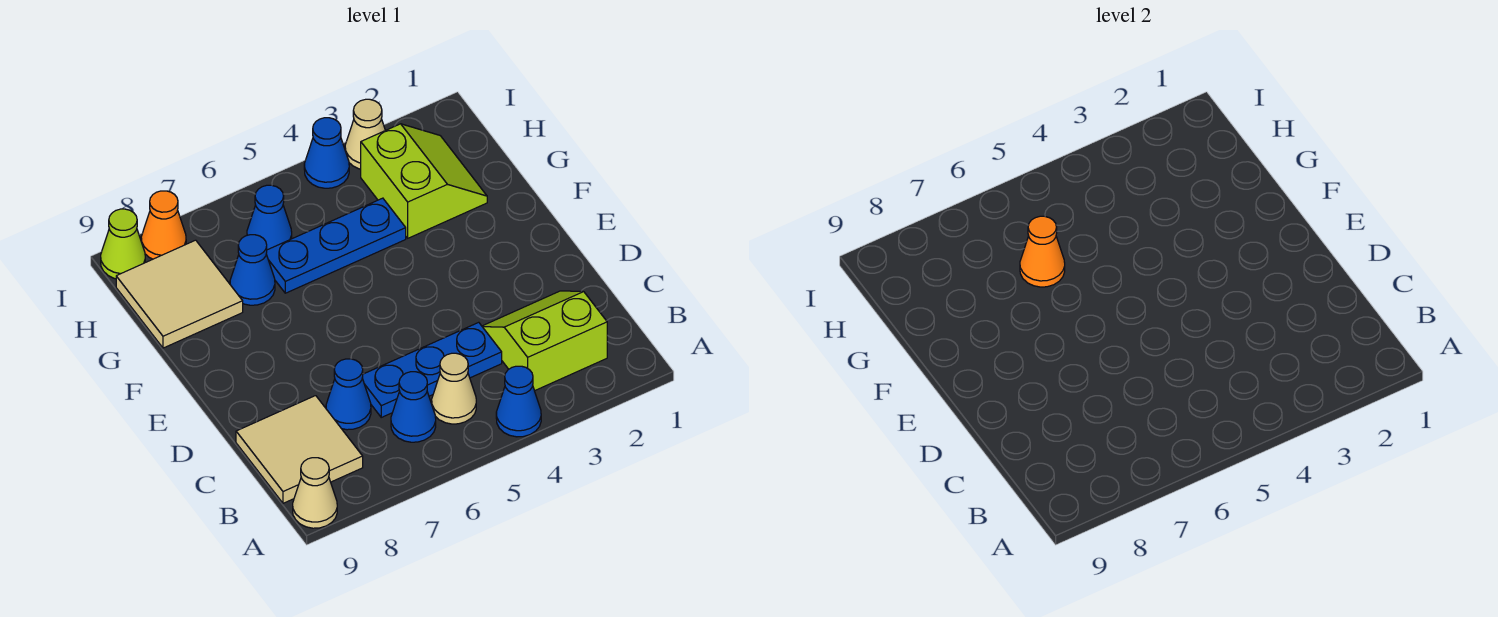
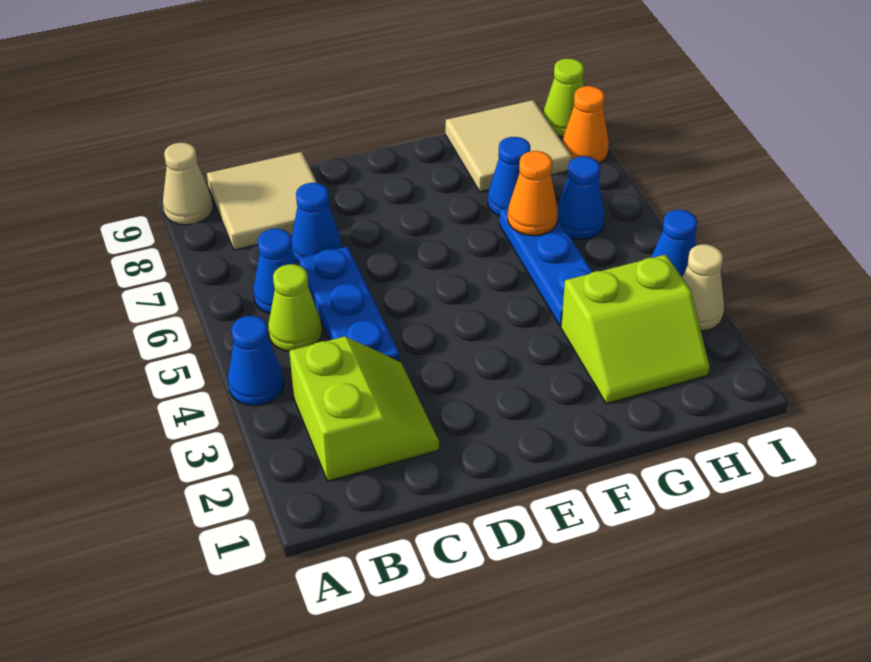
tan 1x1 cone [432,353,476,424] -> lime 1x1 cone [268,264,322,351]

